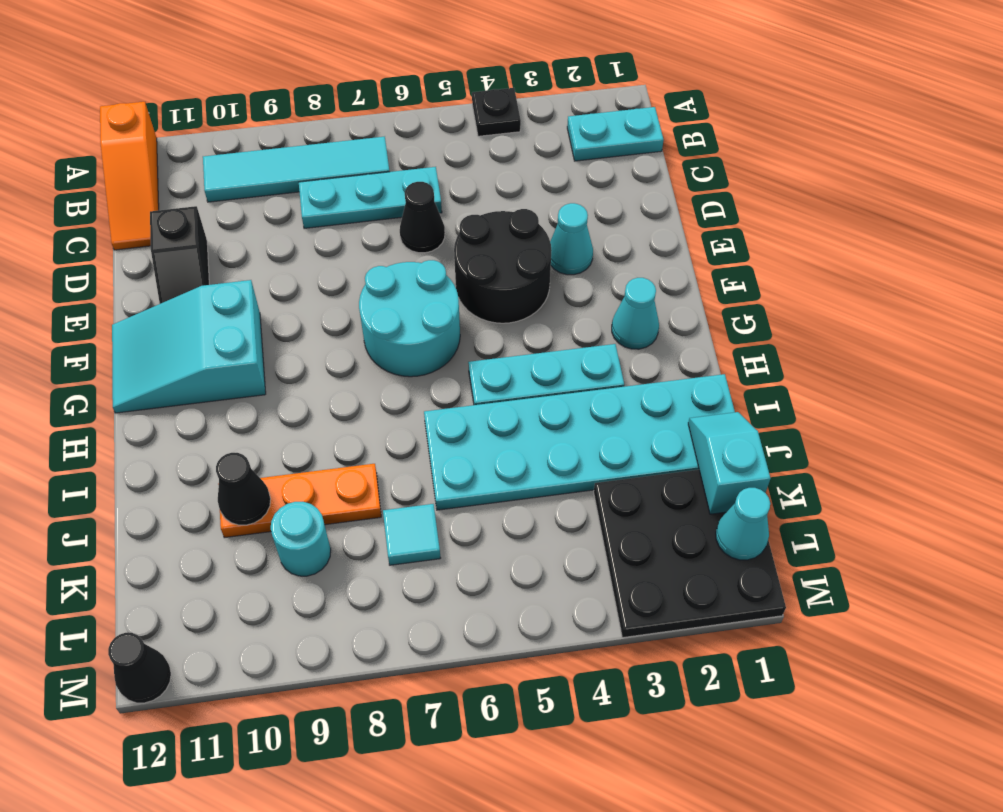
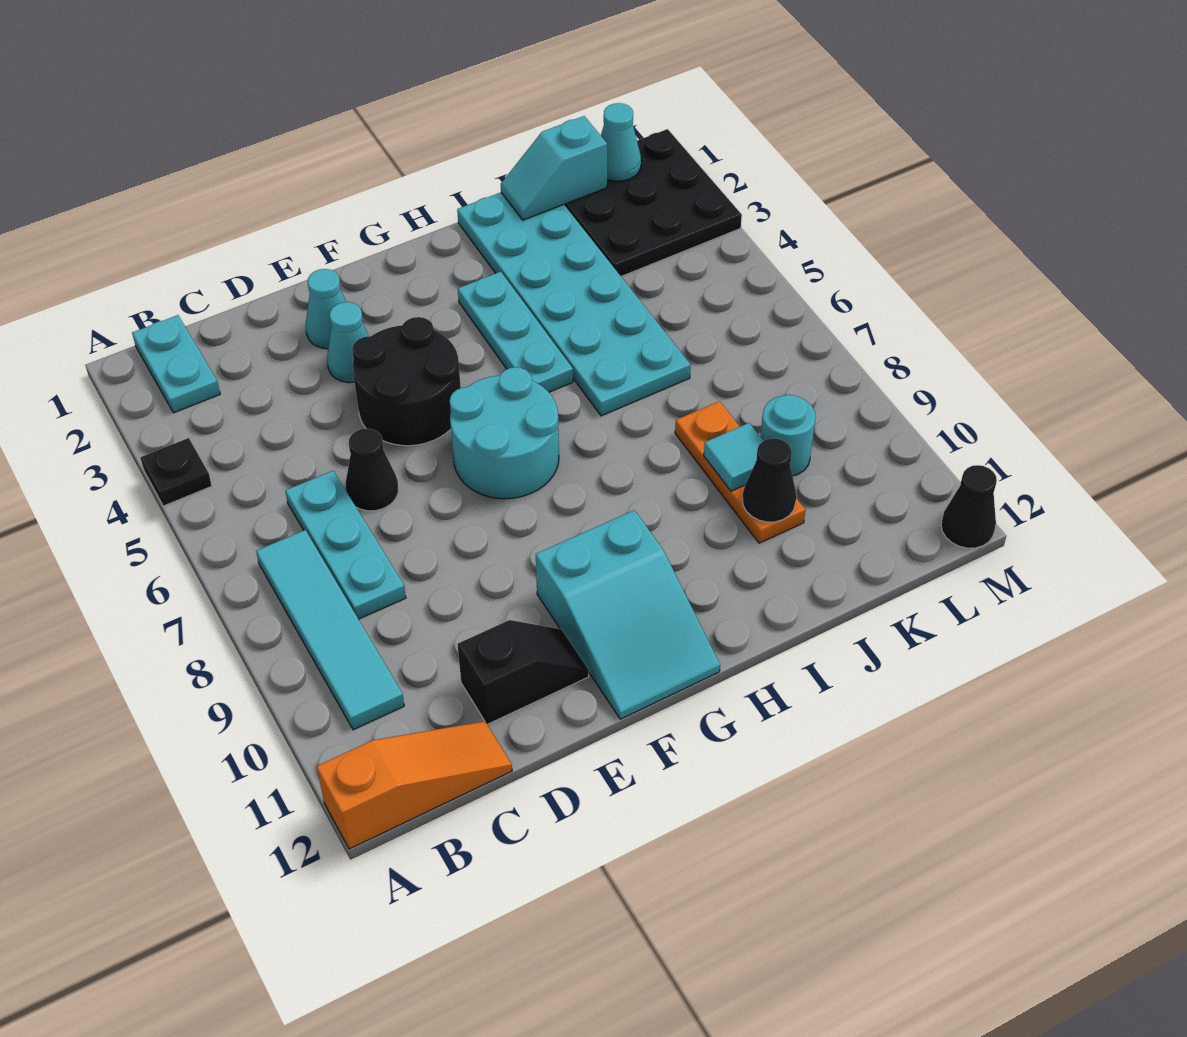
cyan 1x1 cone [612,278,659,349] -> cyan 1x1 cone moved to [306,269,346,349]
cyan 1x1 tile [383,504,440,565] -> cyan 1x1 tile moved to [704,423,763,491]

